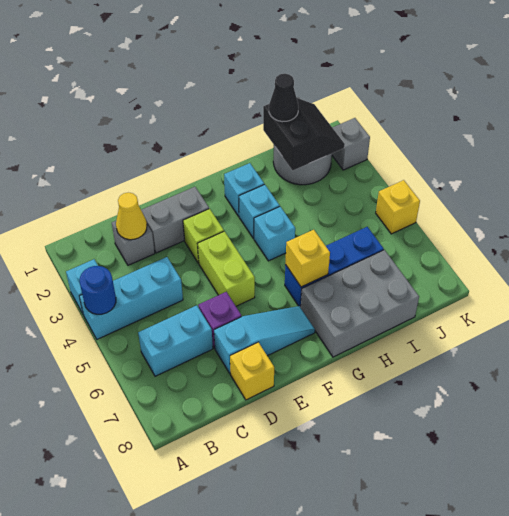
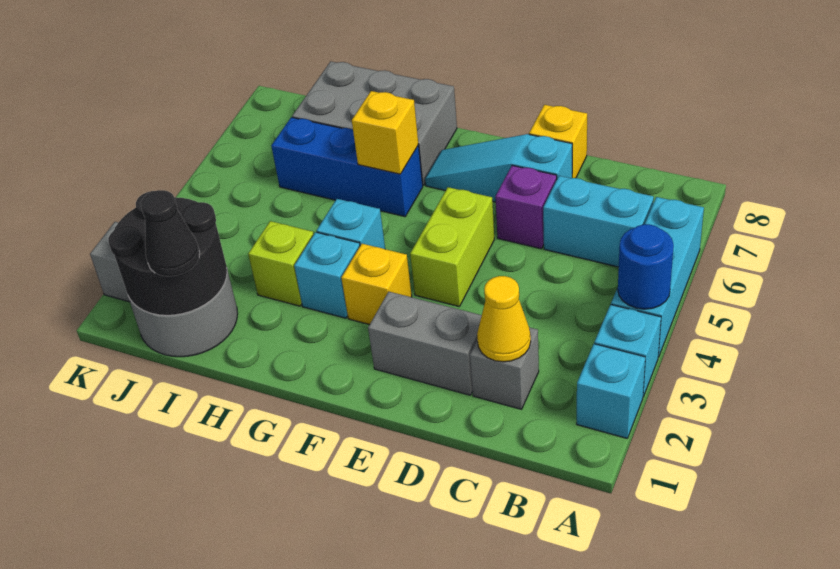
cyan 1x3 brick [79,257,183,339] -> cyan 1x3 brick turned to [611,197,704,357]
lime 1x1 brick [183,209,224,263] -> lime 1x1 brick moved to [248,221,314,306]
cyan 1x1 brick [224,163,264,216] -> cyan 1x1 brick moved to [576,344,645,438]
black 2x2 slope [263,98,345,170] -> black 2x2 round brick [108,191,227,315]
yellow 1x1 brick [376,180,420,234] -> yellow 1x1 brick moved to [341,244,412,325]

